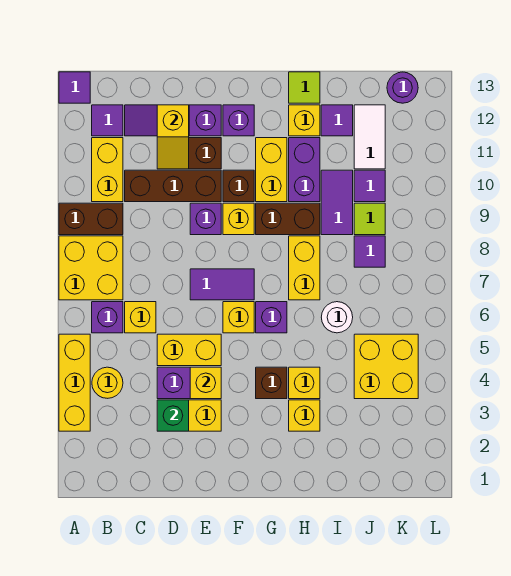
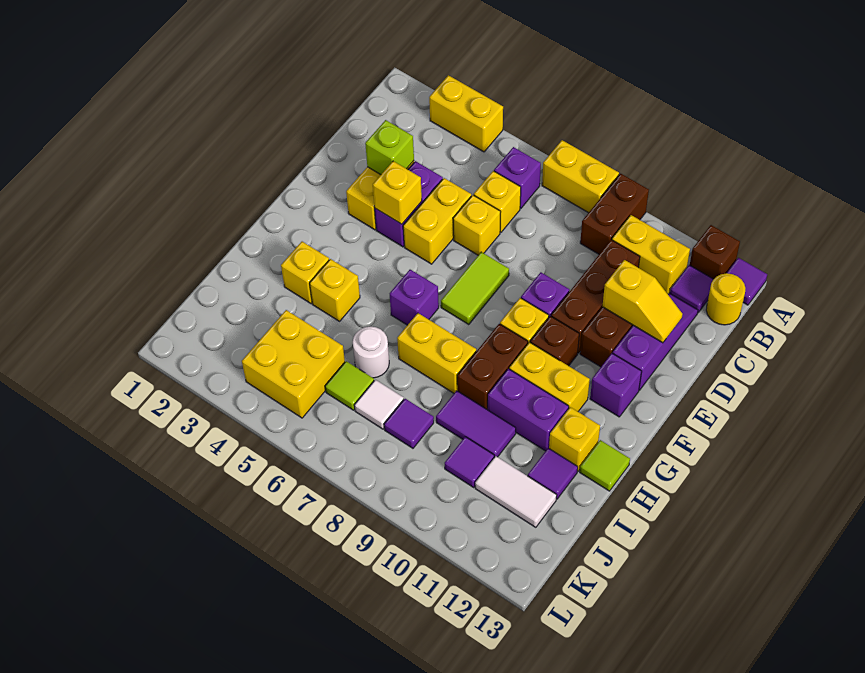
yellow 1x3 brick [59,334,90,431] -> yellow 1x2 brick [429,75,503,152]
yellow 2x2 brick [59,236,123,300] -> yellow 1x2 brick [542,140,619,213]
yellow 1x1 round brick [92,367,123,398] -> yellow 1x1 round brick moved to [706,273,745,325]
green 1x1 brick [157,400,189,431] -> lime 1x1 brick [365,120,414,175]
yellow 1x2 slope [157,105,189,169] -> yellow 1x2 slope turned to [602,260,683,343]
purple 1x2 tile [190,269,254,300] -> lime 1x2 tile [441,252,509,324]
yellow 1x1 brick [223,302,254,333] -> yellow 1x1 brick moved to [453,195,500,255]
brown 1x1 brick [256,367,287,399] -> brown 1x1 brick moved to [690,225,740,279]
none -> white 1x1 tile [354,380,404,429]
lime 1x1 tile [354,203,385,235] -> lime 1x1 tile moved to [325,361,374,410]
purple 1x1 round brick [387,72,418,103] -> none

